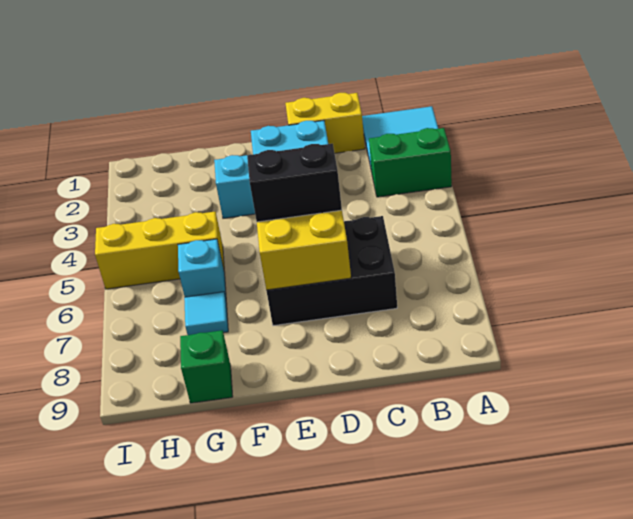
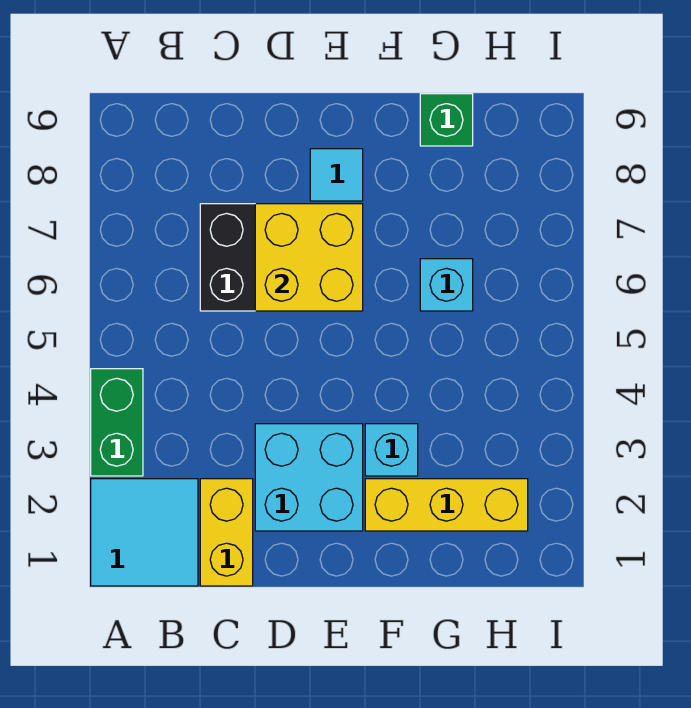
green 1x2 brick [369,128,452,197] -> green 1x2 brick turned to [91,369,143,476]
yellow 1x2 brick [285,93,365,153] -> yellow 1x2 brick turned to [200,479,253,586]
black 1x2 brick [247,144,342,222] -> none
yellow 1x3 brick [95,212,224,289] -> yellow 1x3 brick moved to [365,479,528,531]
cyan 1x1 tile [184,292,228,335] -> cyan 1x1 tile moved to [310,149,363,201]

